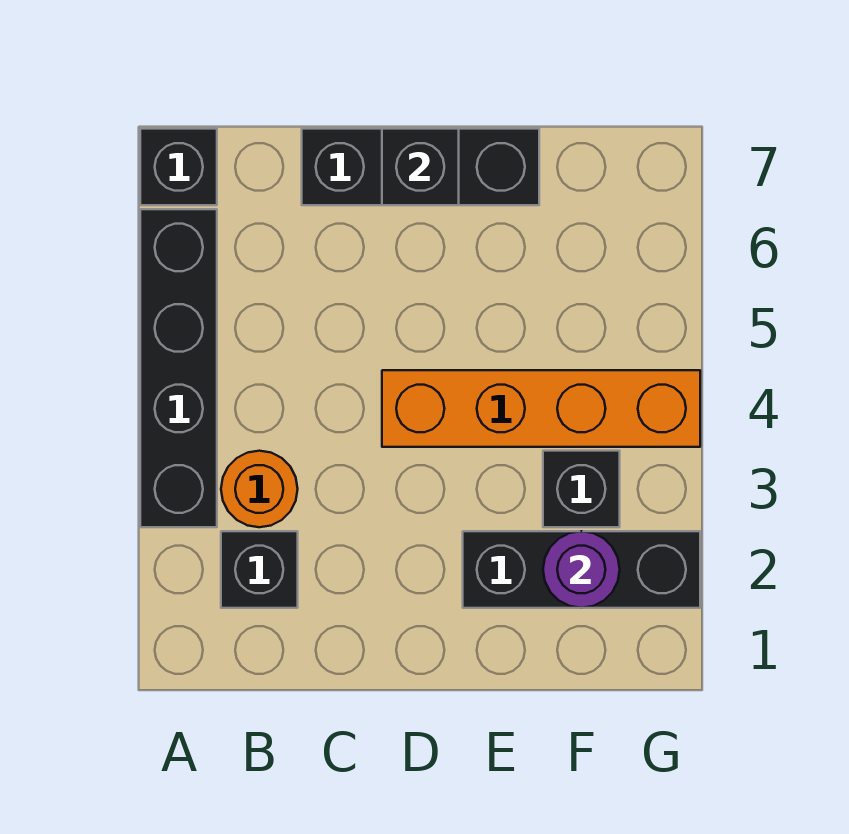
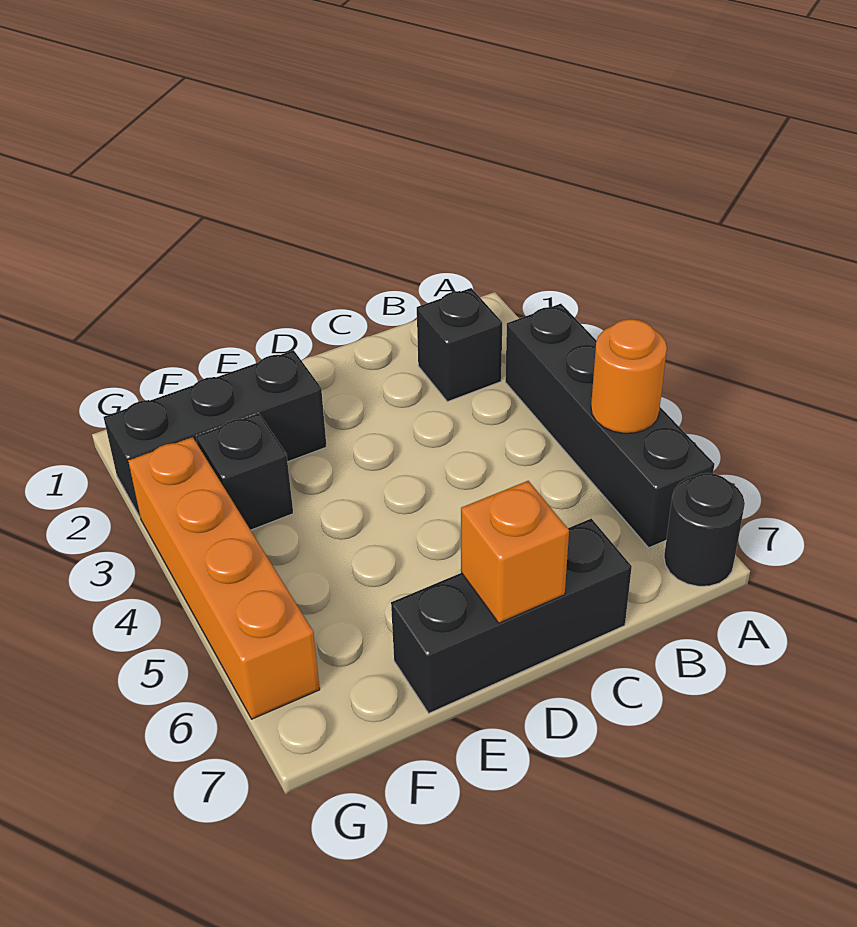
black 1x1 brick [140,129,217,205] -> black 1x1 round brick [664,473,745,586]
orange 1x1 round brick [221,451,298,527] -> orange 1x1 round brick moved to [591,319,667,433]
orange 1x4 brick [382,370,700,447] -> orange 1x4 brick turned to [128,437,320,719]
black 1x1 brick [382,129,459,205] -> orange 1x1 brick [461,481,569,623]
purple 1x1 round brick [543,531,620,608] -> none

